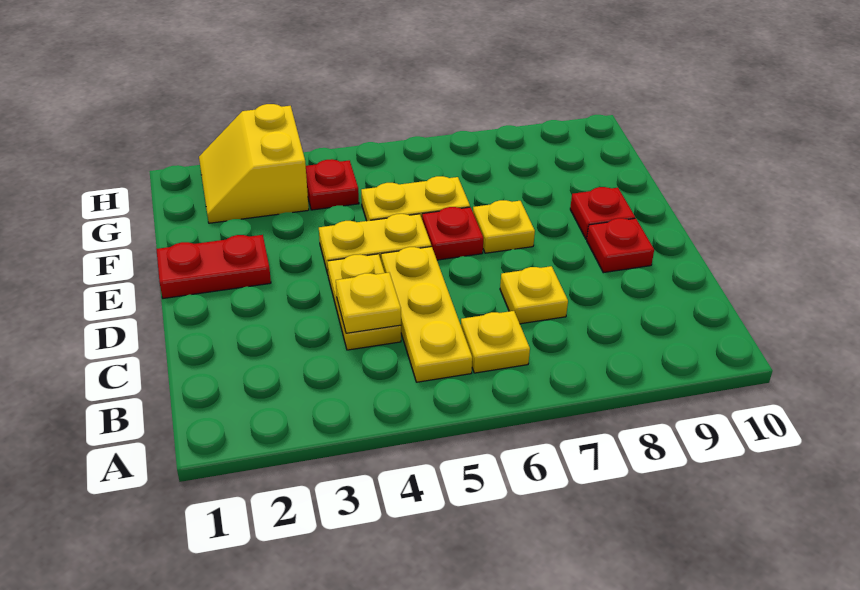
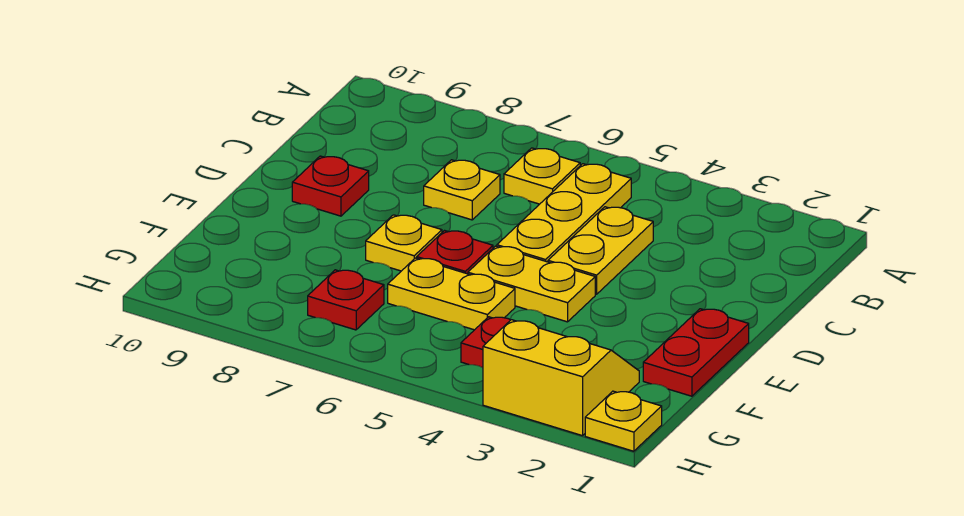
yellow 1x1 plate [336,273,401,333] -> yellow 1x1 plate moved to [585,391,662,451]
red 1x2 plate [156,235,271,298] -> red 1x2 plate turned to [643,309,749,396]
red 1x1 plate [570,187,635,239] -> red 1x1 plate moved to [308,270,384,330]
yellow 2x2 slope [199,104,309,223] -> yellow 2x2 slope turned to [483,320,639,436]

